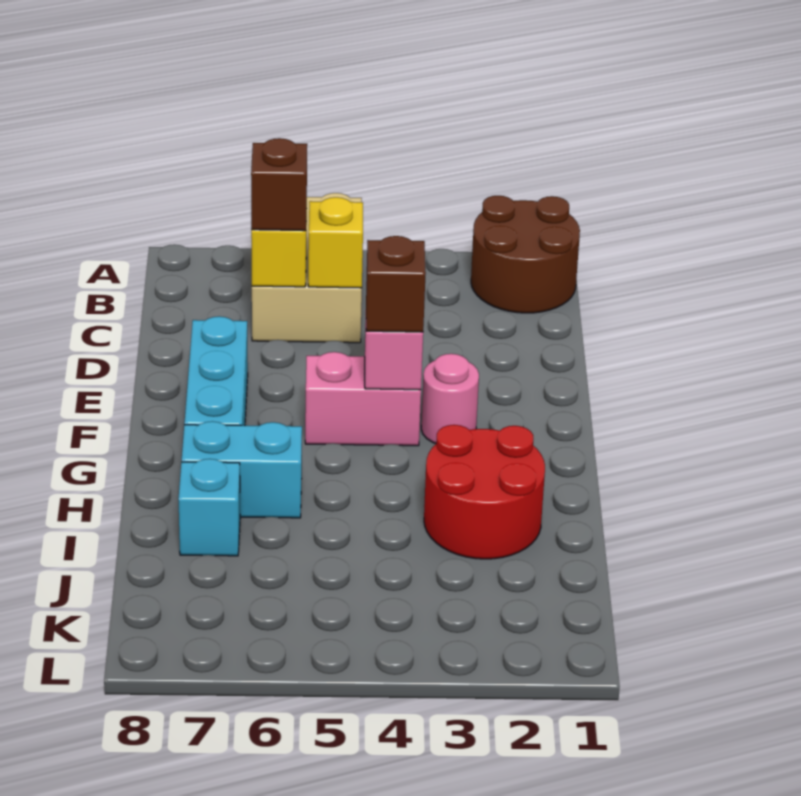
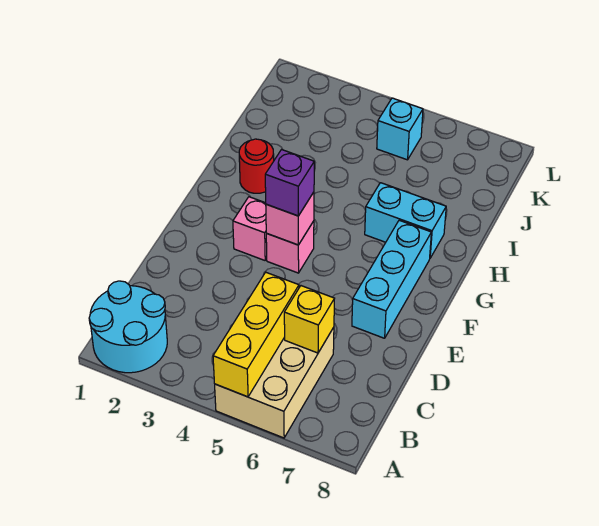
brown 2x2 round brick [471,196,580,313] -> cyan 2x2 round brick [89,281,167,373]
yellow 1x1 brick [308,197,363,288] -> yellow 1x3 brick [213,272,299,397]
brown 1x1 brick [251,138,307,231] -> none
pink 1x1 round brick [421,354,479,443] -> pink 1x1 brick [233,197,267,260]
pink 1x2 brick [305,352,421,446] -> pink 1x1 brick [266,221,314,273]
brown 1x1 brick [366,236,426,332] -> purple 1x1 brick [265,150,314,216]
red 2x2 round brick [424,425,545,559] -> red 1x1 round brick [239,139,274,193]
cyan 1x1 brick [178,459,240,556] -> cyan 1x1 brick moved to [377,98,423,160]

